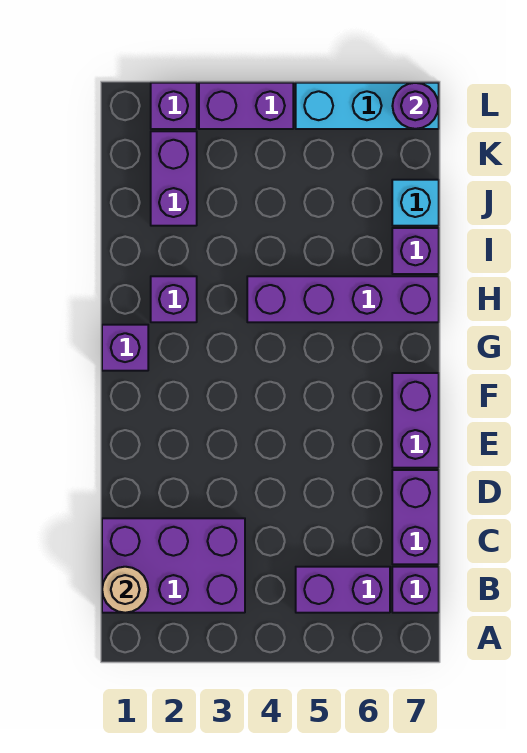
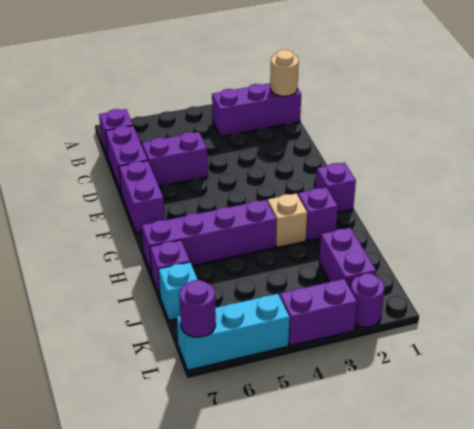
purple 2x3 brick [102,518,245,613] -> purple 1x3 brick [212,83,301,137]
purple 1x2 brick [296,567,390,613] -> purple 1x2 brick moved to [142,132,208,186]
none -> tan 1x1 brick [268,193,307,247]
purple 1x1 brick [151,83,197,129] -> purple 1x1 round brick [351,273,385,327]

